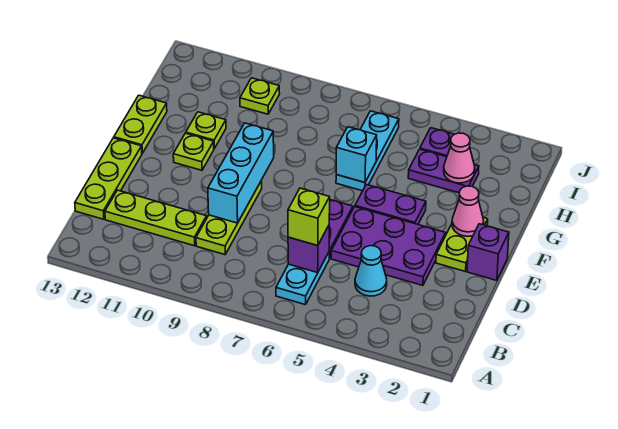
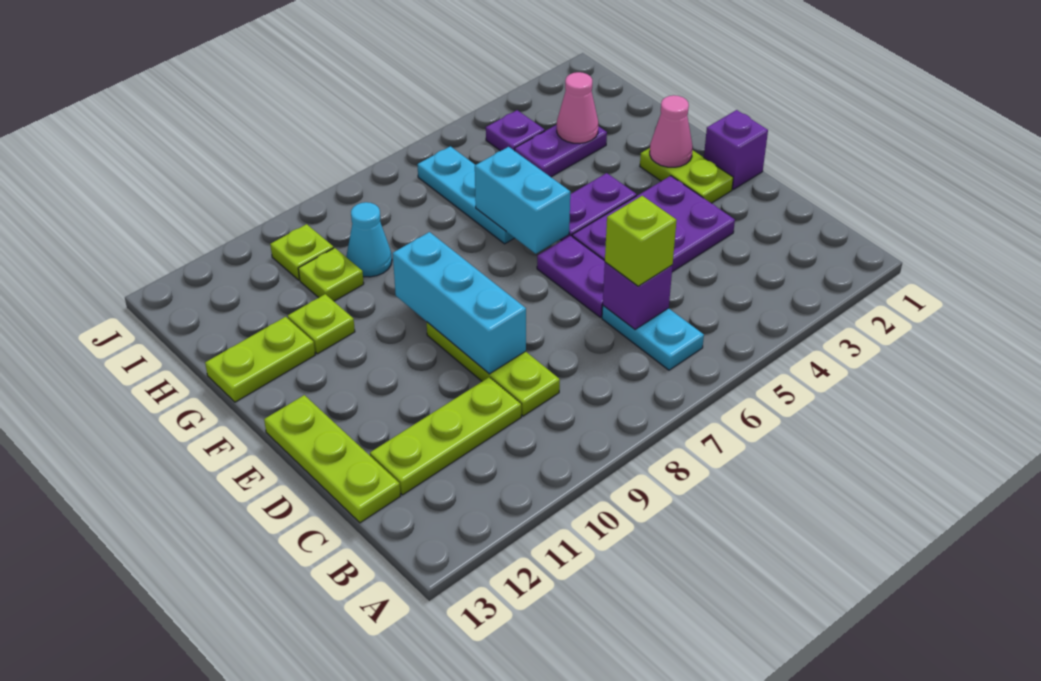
cyan 1x1 cone [355,246,387,296] -> cyan 1x1 cone moved to [346,202,392,277]
lime 1x1 plate [173,133,214,170] -> lime 1x1 plate moved to [298,248,364,301]
lime 1x2 plate [114,95,167,153] -> lime 1x2 plate turned to [205,317,315,402]
cyan 1x1 brick [336,127,377,182] -> cyan 1x2 brick [475,147,570,254]

